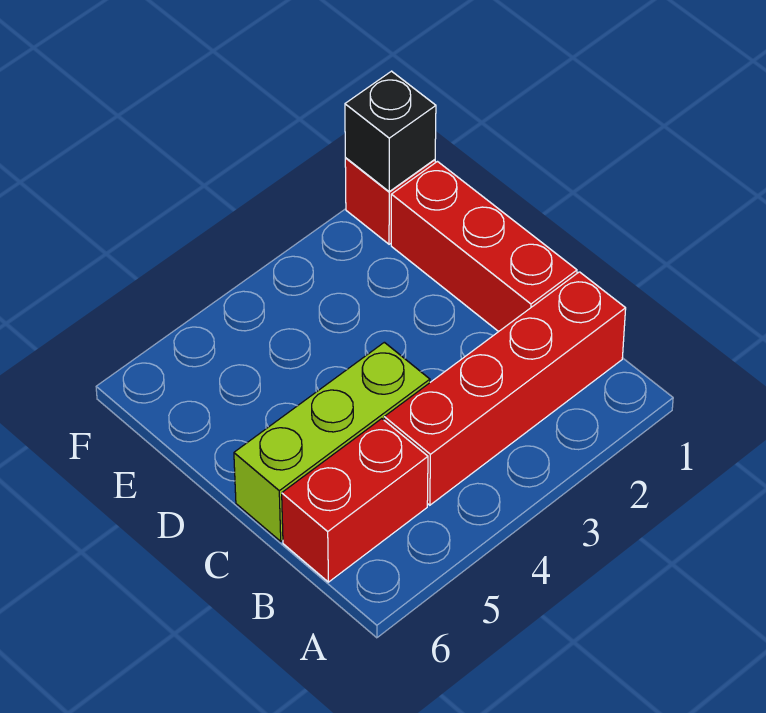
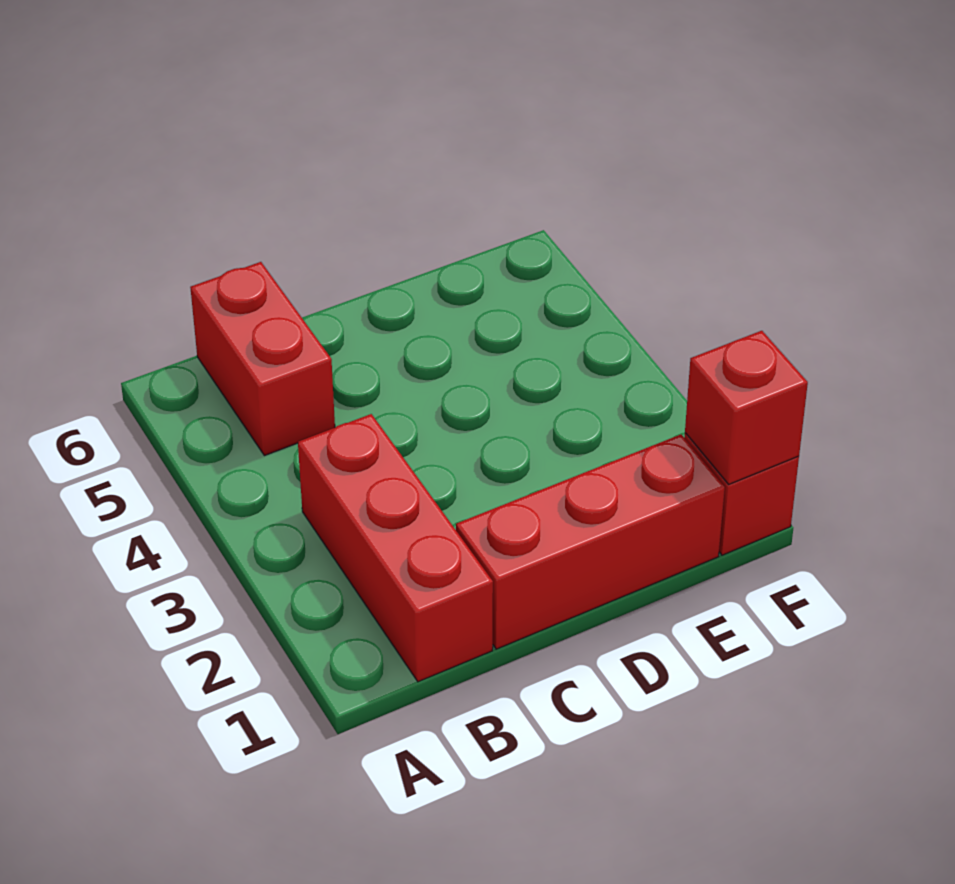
red 1x4 brick [384,272,626,505] -> red 1x3 brick [298,414,493,682]
lime 1x3 brick [234,342,430,541] -> none
black 1x1 brick [345,71,436,192] -> red 1x1 brick [685,331,808,484]

